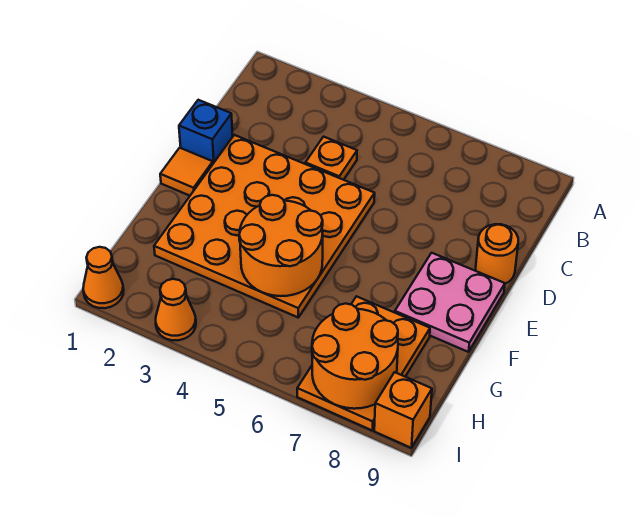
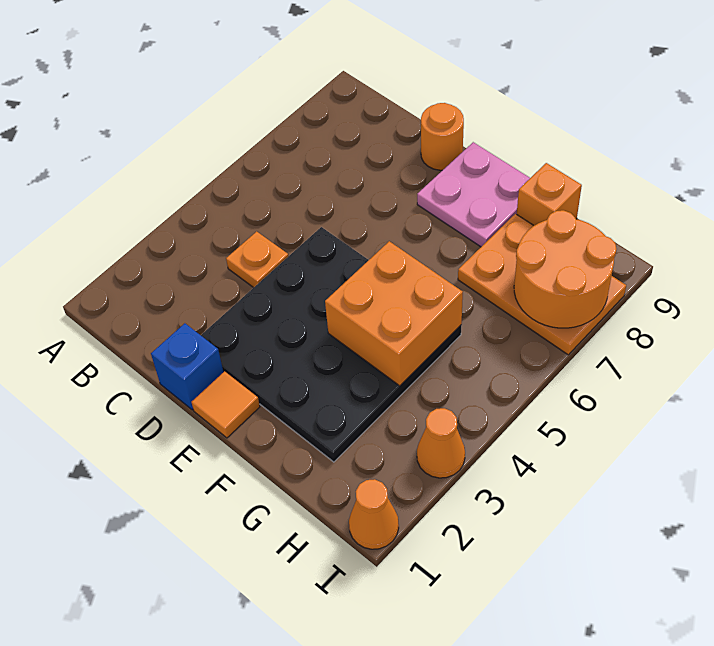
orange 4x4 plate [154,135,375,317] -> black 4x4 plate [201,227,461,462]
orange 2x2 round brick [239,195,323,296] -> orange 2x2 brick [325,241,463,386]
orange 1x1 brick [374,372,432,448] -> orange 1x1 brick moved to [517,163,582,226]

